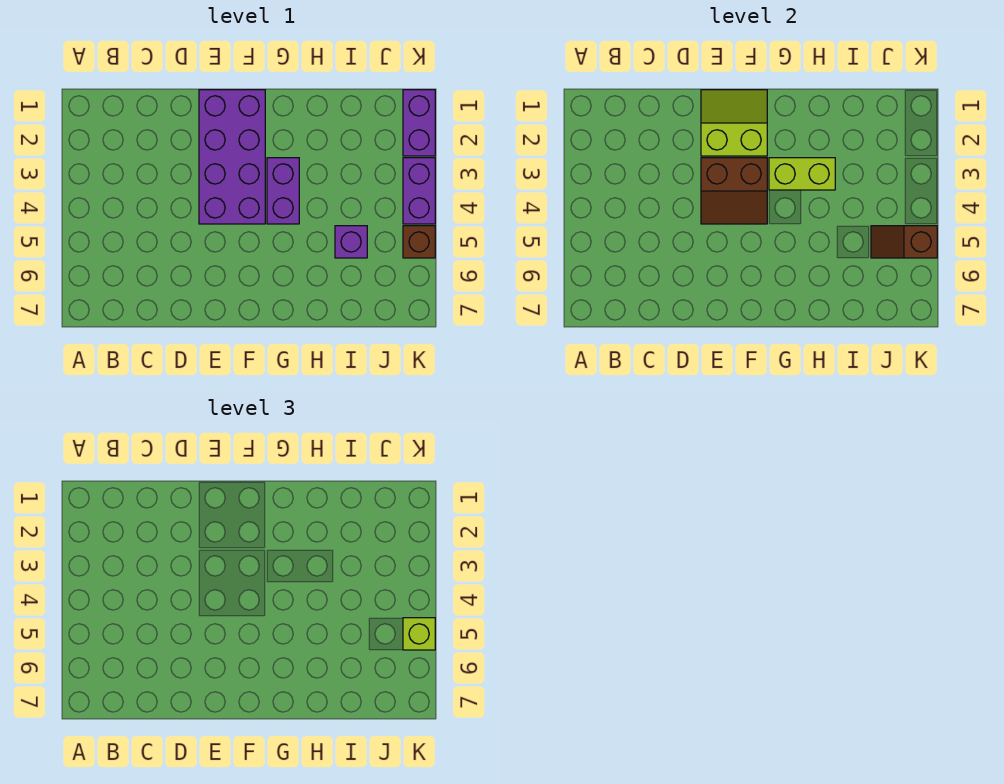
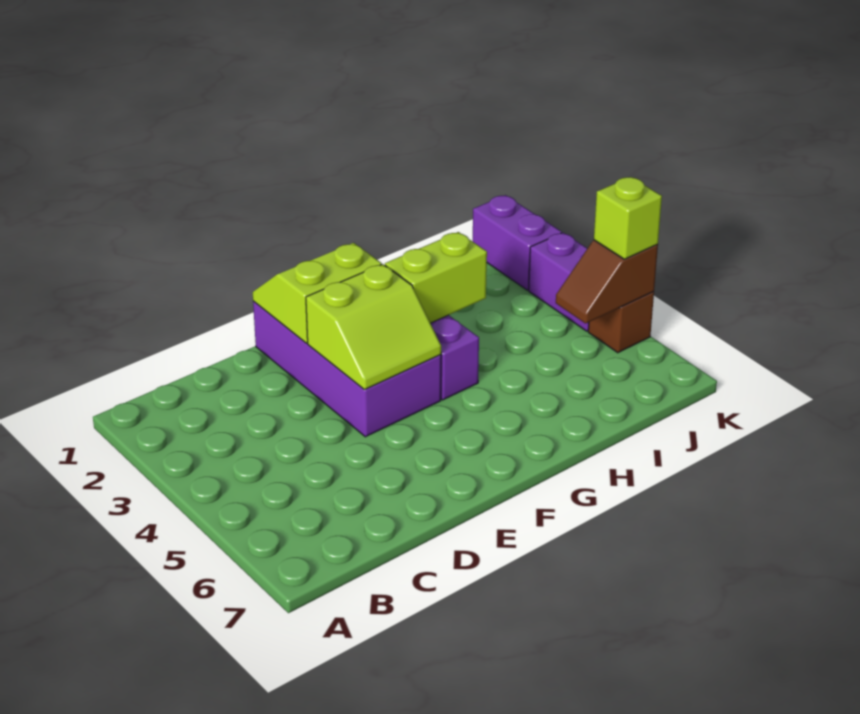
brown 2x2 slope [701,158,767,224] -> lime 2x2 slope [306,264,441,390]
purple 1x1 brick [335,226,367,258] -> none

